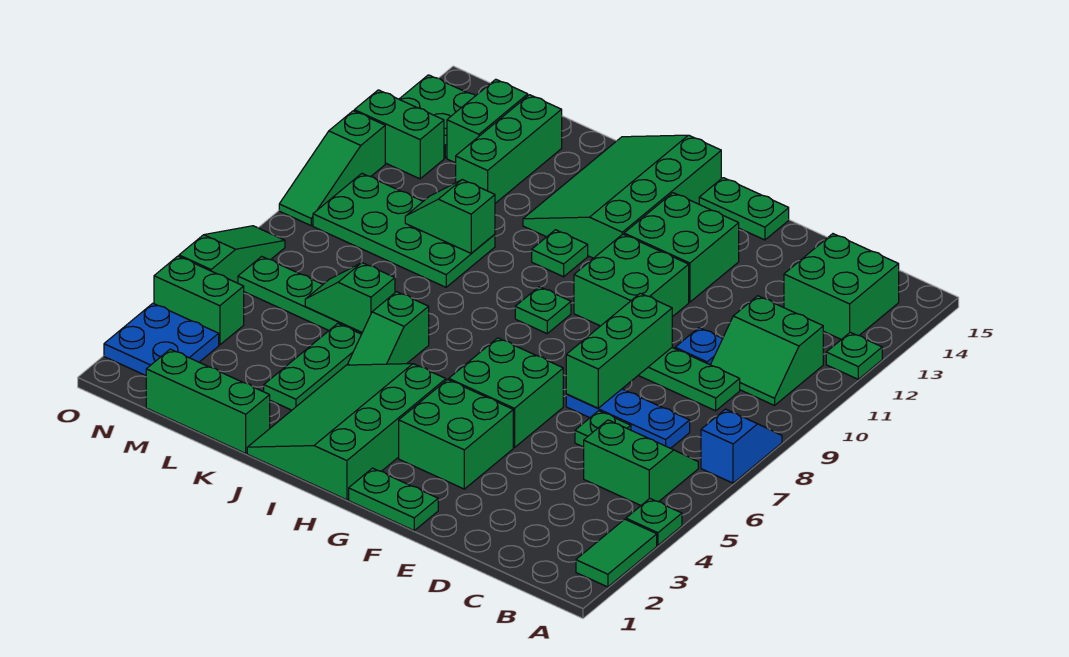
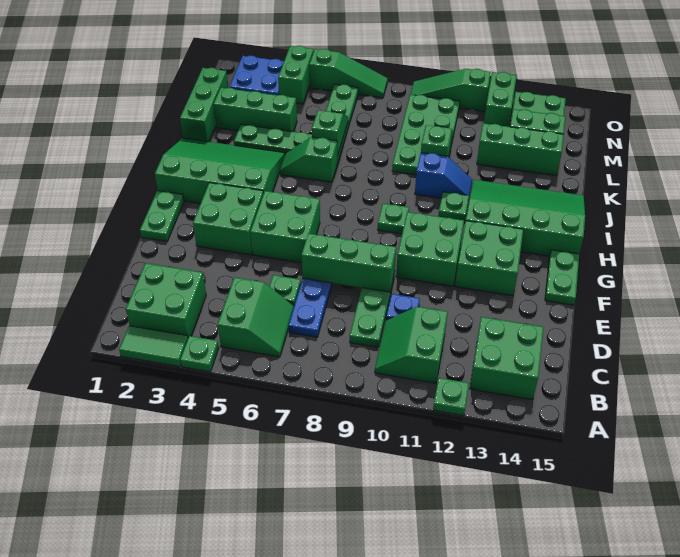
blue 1x2 slope [701,409,782,483] -> blue 1x2 slope moved to [415,153,472,198]
none -> green 2x2 brick [126,263,206,337]
none -> green 1x3 brick [214,88,297,132]

